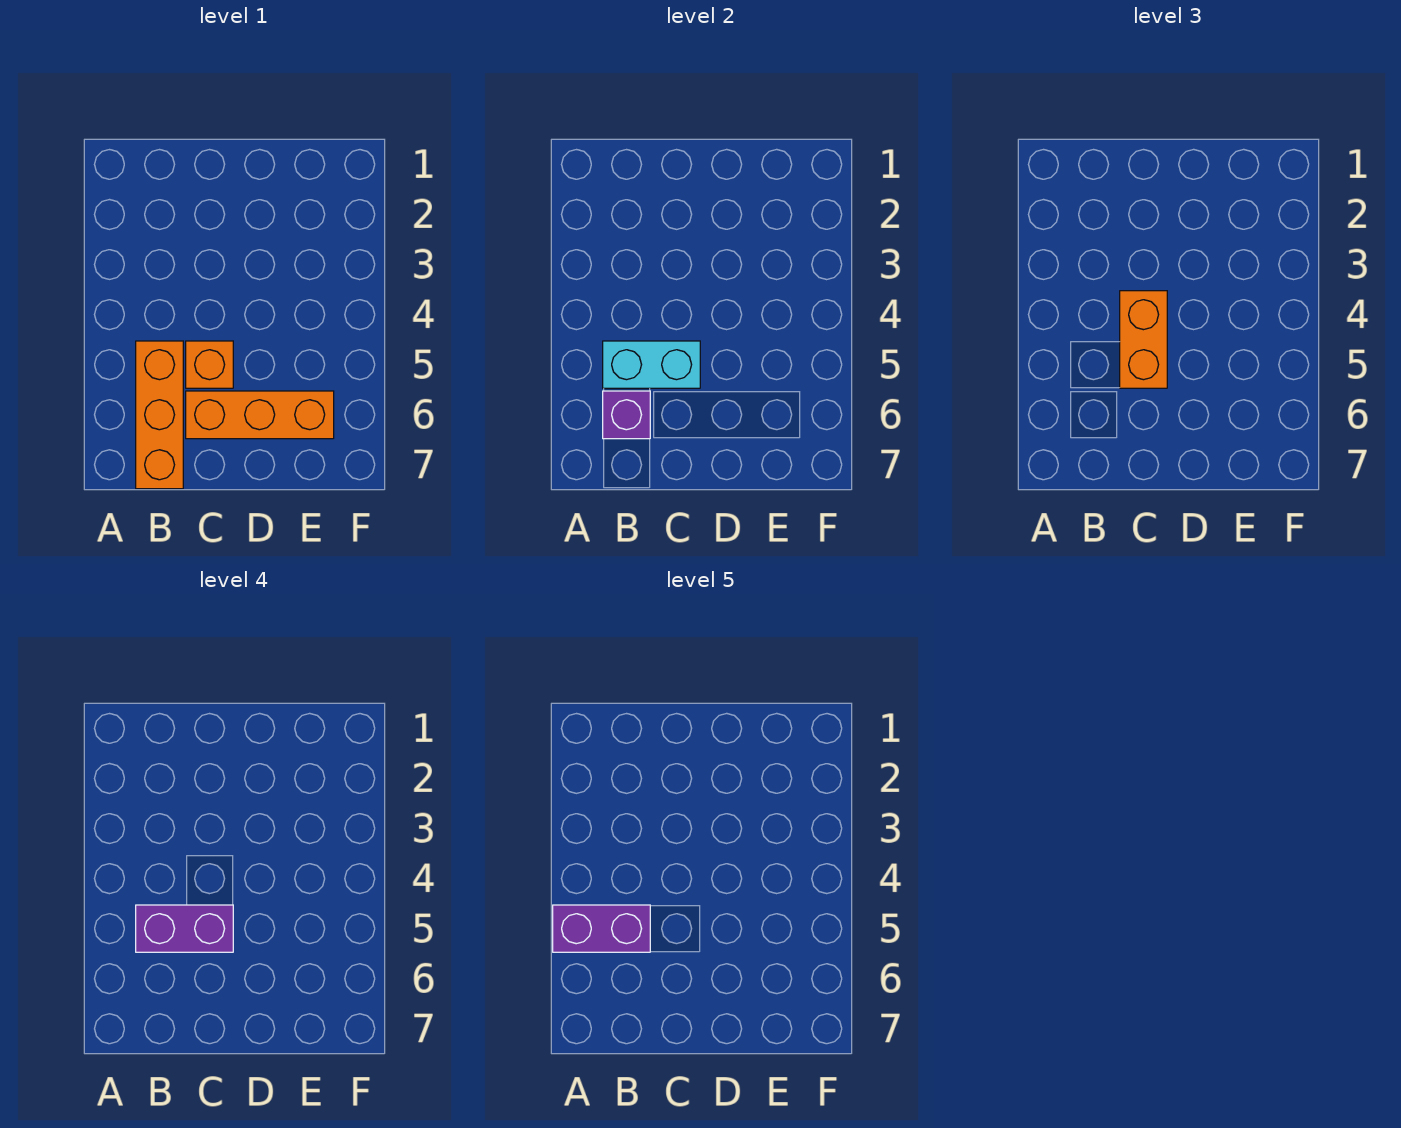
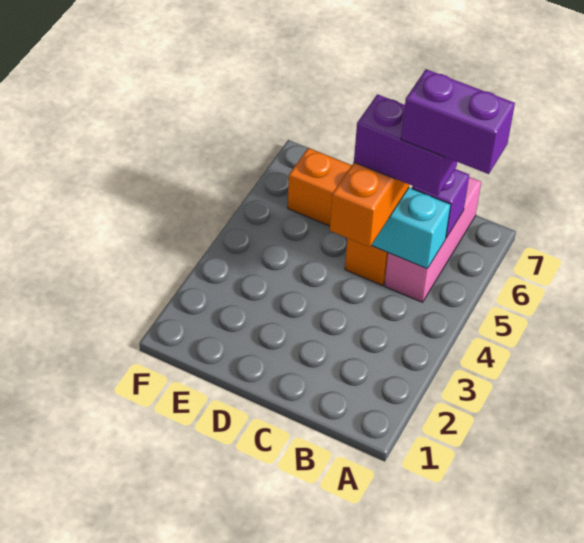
orange 1x3 brick [136,341,183,489] -> pink 1x3 brick [385,177,481,302]

